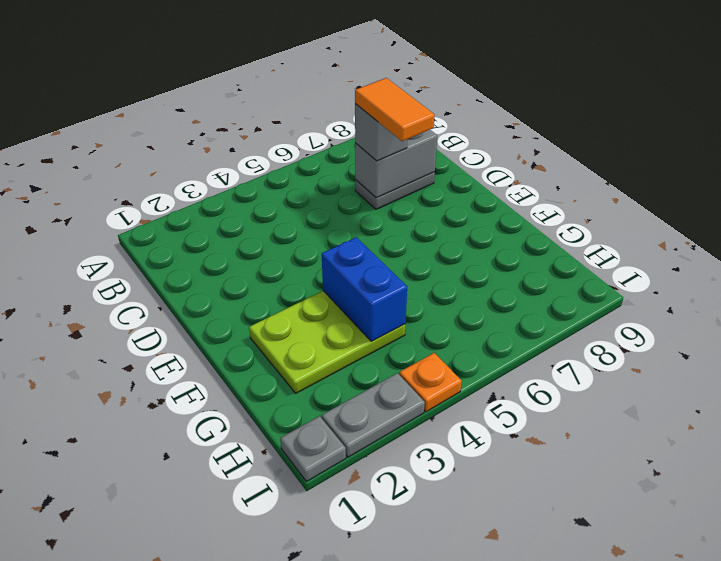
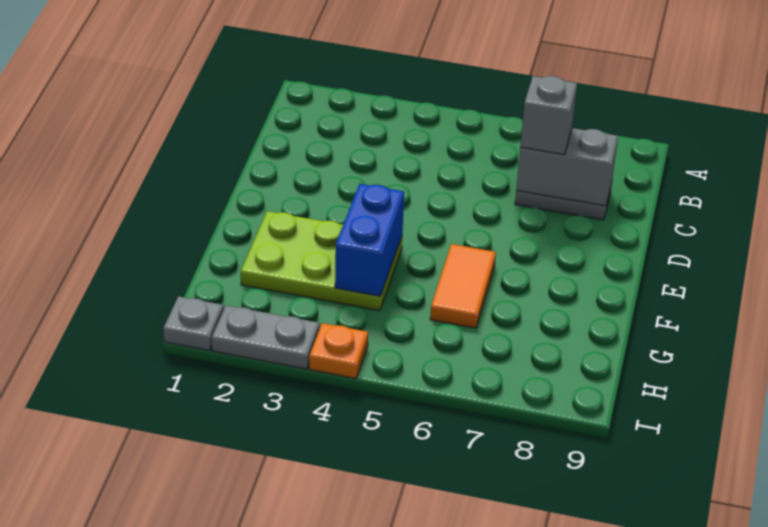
orange 1x2 tile [355,78,435,141] -> orange 1x2 tile moved to [430,244,496,328]

